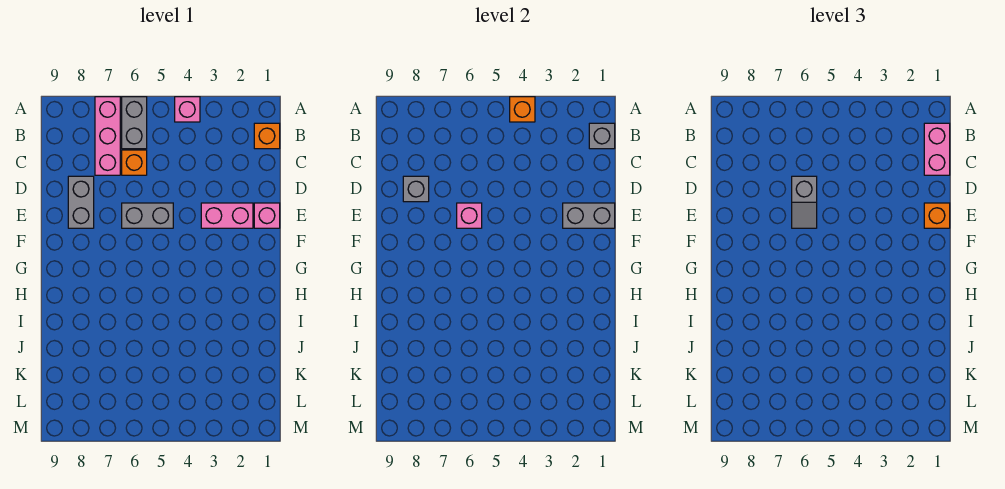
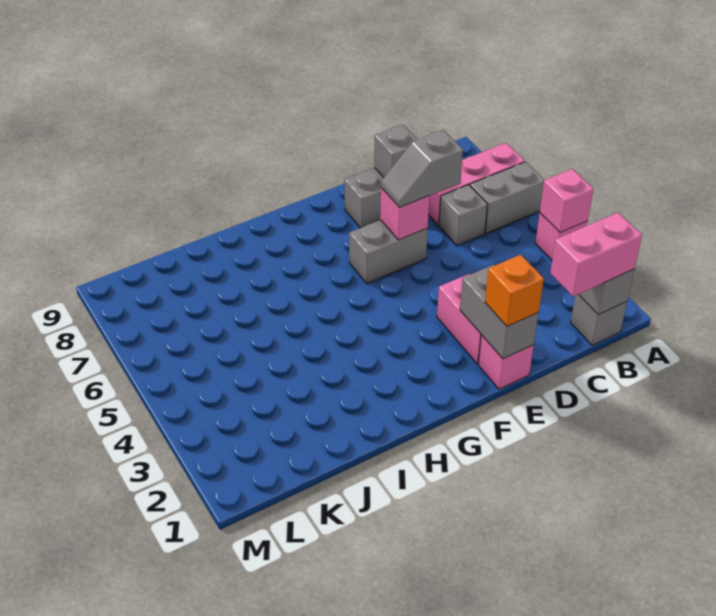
orange 1x1 brick [510,97,535,122] -> pink 1x1 brick [540,169,593,232]
orange 1x1 brick [254,123,280,149] -> grey 1x1 brick [571,294,627,345]
orange 1x1 brick [122,150,147,175] -> grey 1x1 brick [439,185,487,246]
grey 1x2 brick [122,203,173,228] -> grey 1x2 brick turned to [349,220,428,284]

